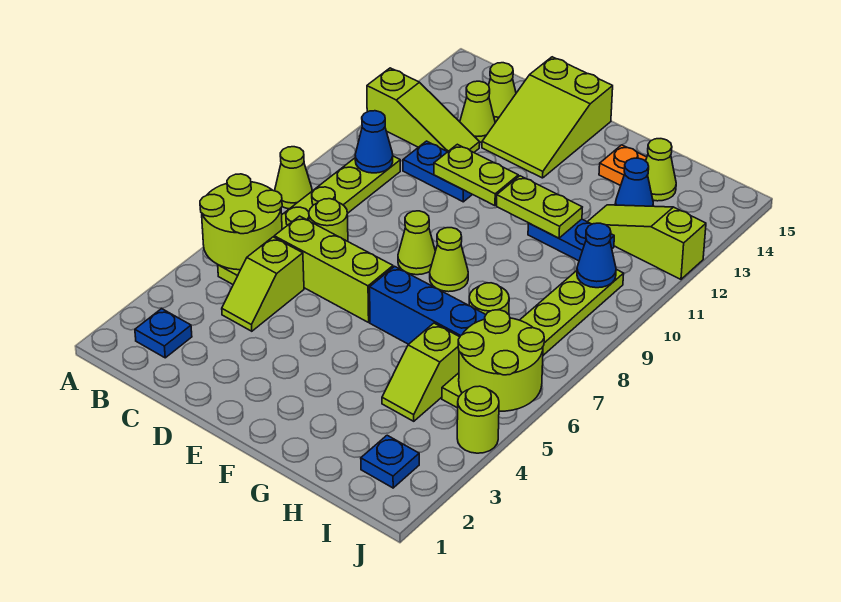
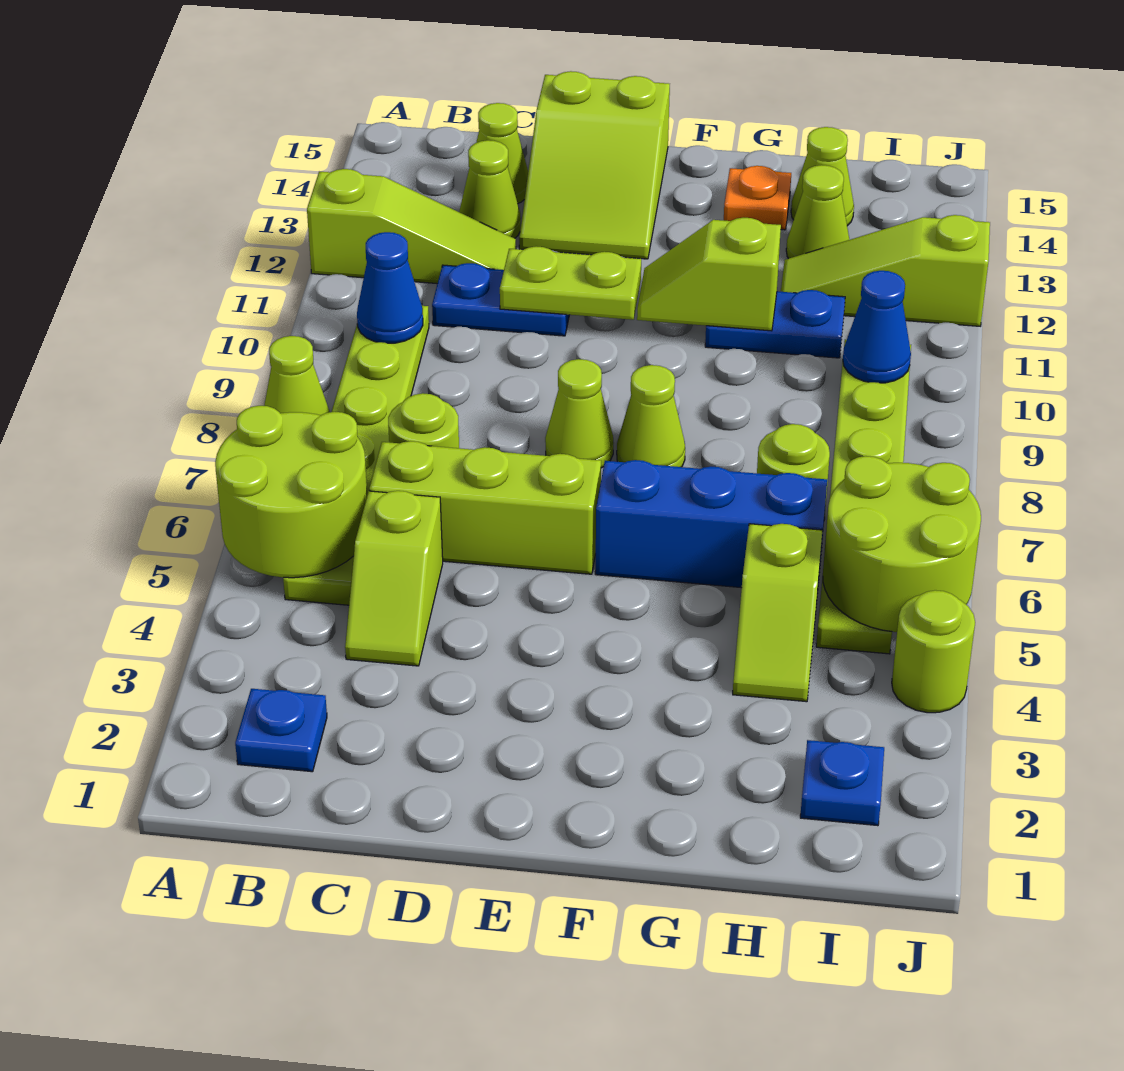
lime 1x2 plate [497,176,582,238] -> lime 1x2 slope [637,218,781,331]
blue 1x1 cone [615,158,653,206] -> lime 1x1 cone [786,165,849,259]

